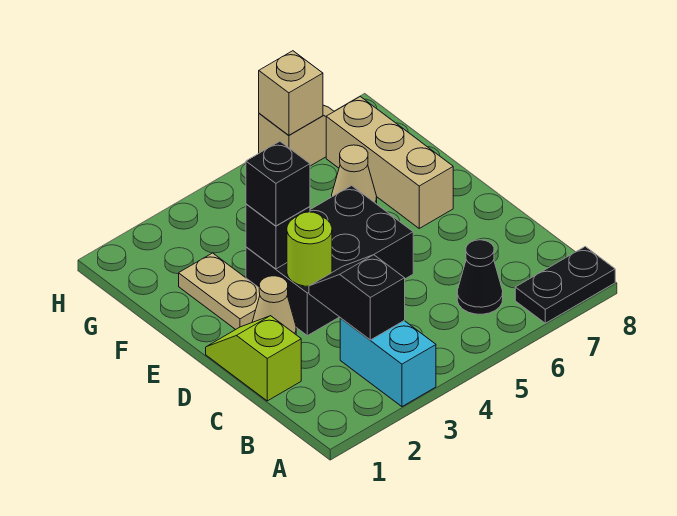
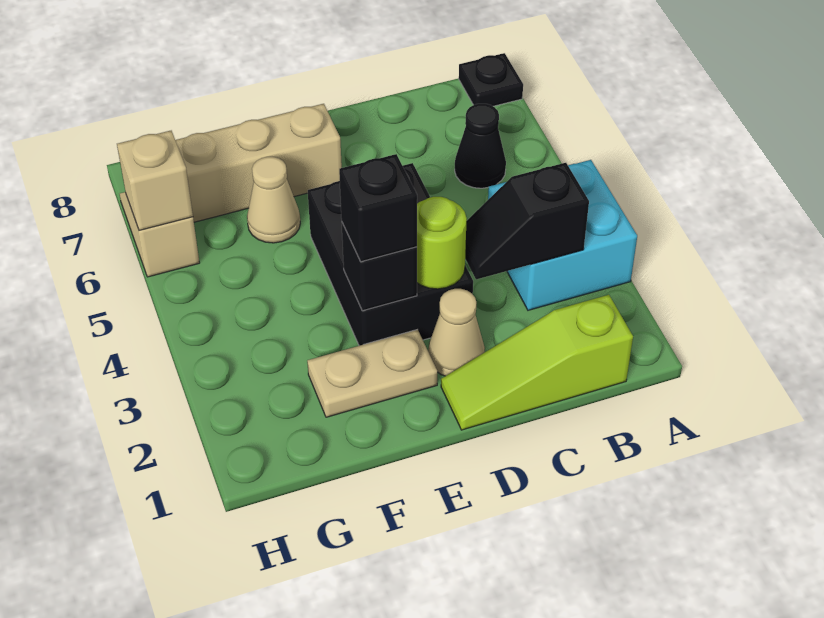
cyan 1x2 brick [340,318,436,407] -> cyan 2x2 brick [488,160,637,310]
black 1x2 plate [515,247,615,323] -> black 1x1 plate [459,53,523,106]
lime 1x2 slope [206,316,301,401] -> lime 1x3 slope [441,295,633,430]

